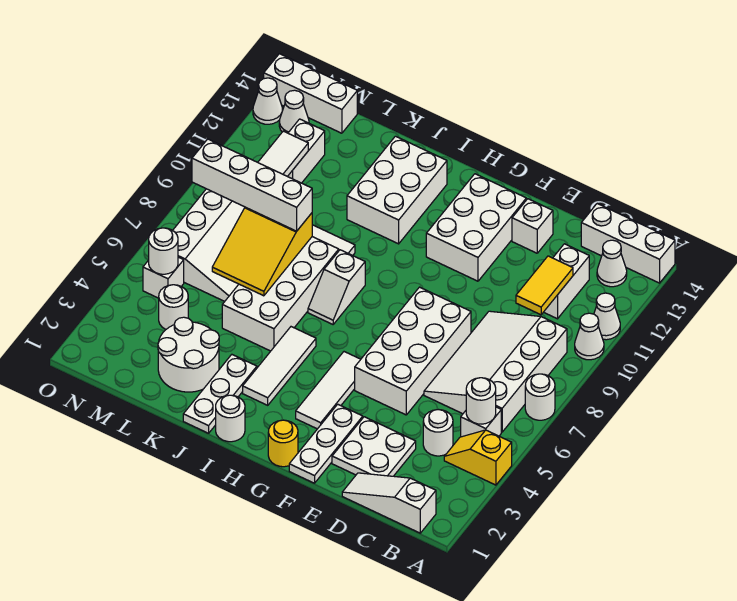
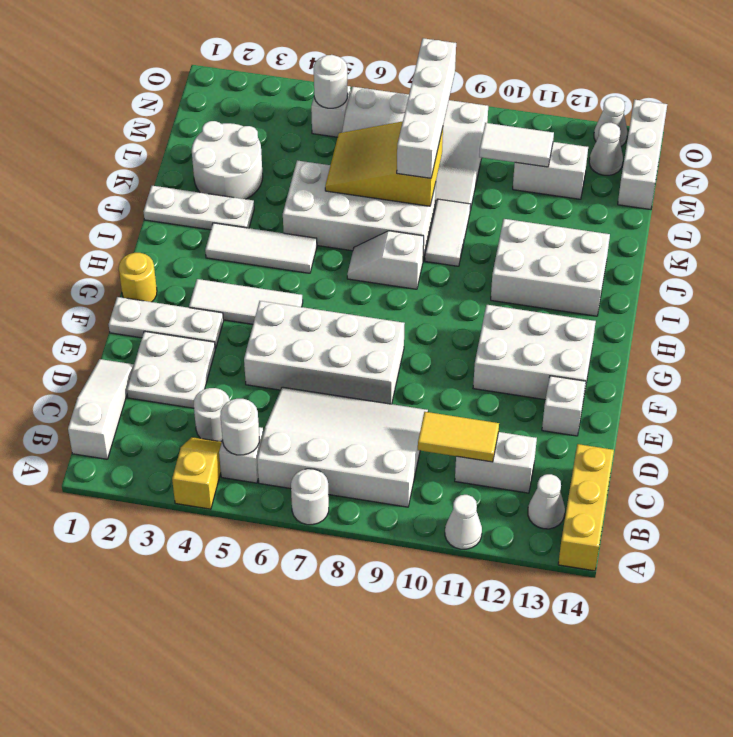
white 1x1 cone [575,313,604,360] -> none
white 1x3 brick [581,204,675,283] -> yellow 1x3 brick [558,444,614,571]
white 1x1 round brick [216,395,245,442] -> none
white 1x1 round brick [159,285,188,329] -> none

